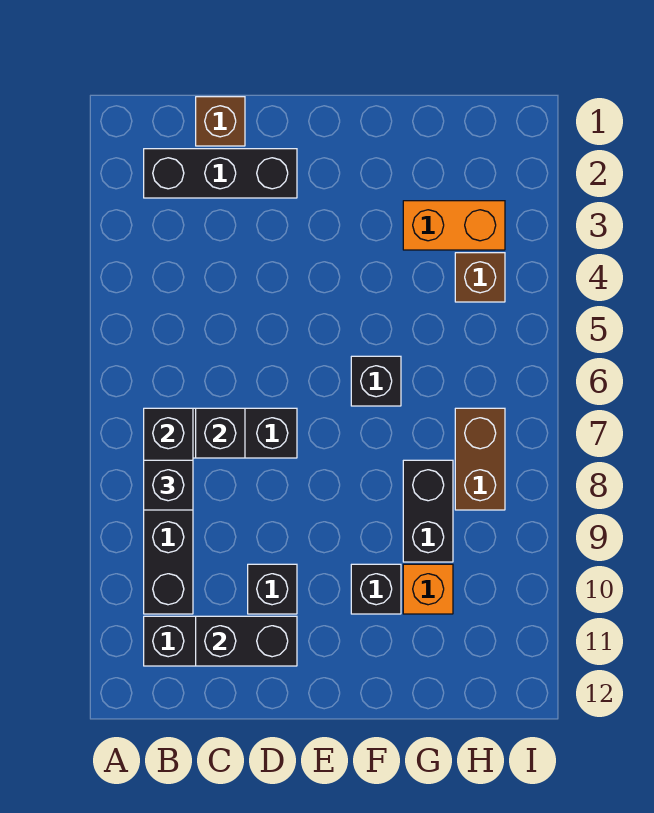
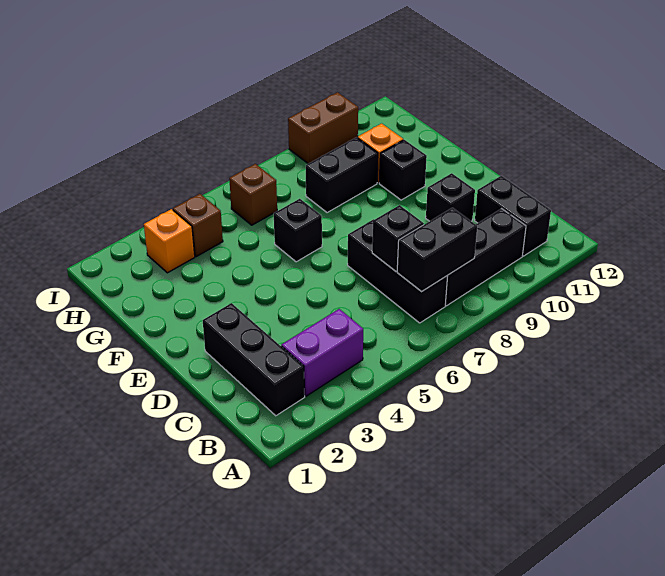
none -> purple 1x2 brick [281,309,363,396]
black 1x1 brick [144,460,193,510] -> none
brown 1x1 brick [196,97,245,146] -> brown 1x1 brick moved to [229,164,277,225]
black 1x2 brick [196,616,297,666] -> none
orange 1x2 brick [403,201,505,250] -> orange 1x1 brick [144,209,195,273]
brown 1x2 brick [455,408,505,510] -> brown 1x2 brick moved to [288,92,358,164]

